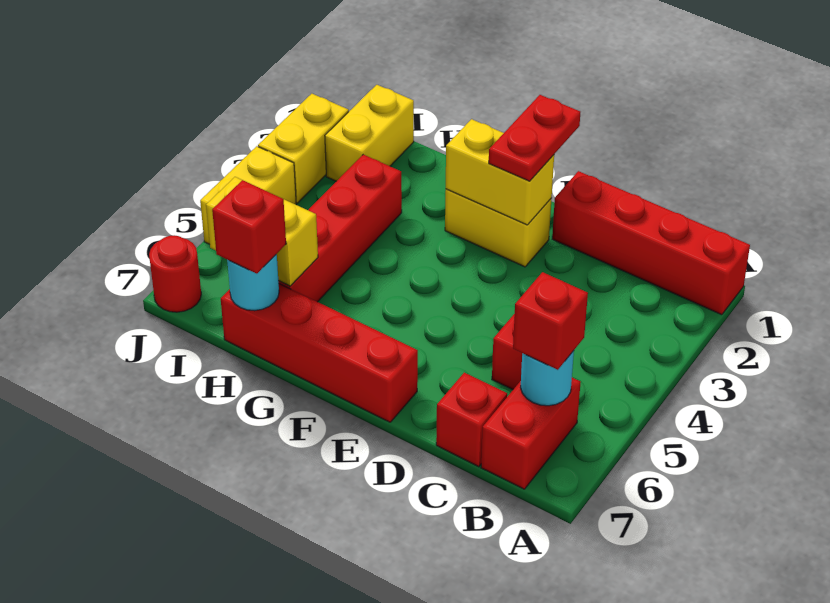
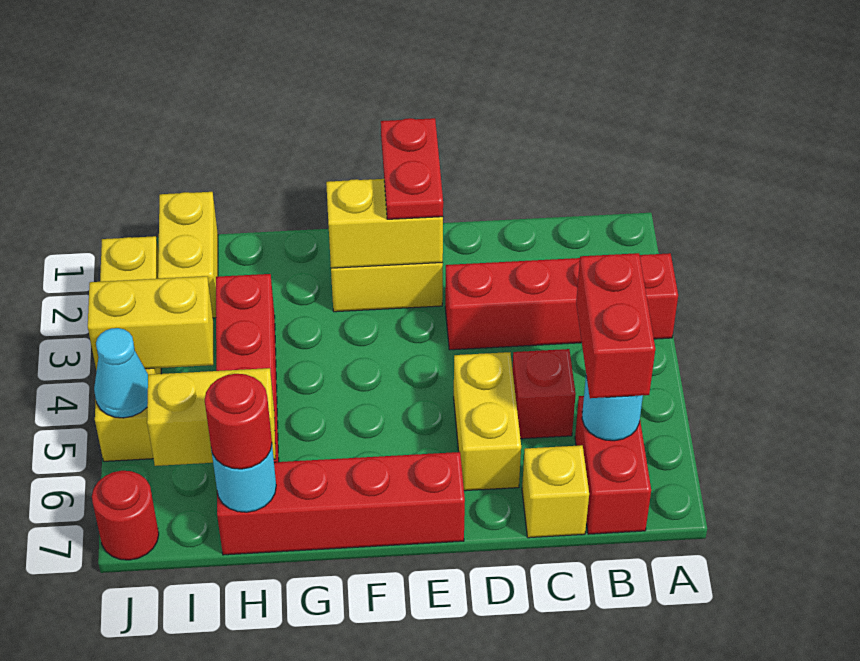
red 1x4 brick [552,171,750,315] -> red 1x4 brick moved to [445,253,678,350]
red 1x1 brick [513,272,588,370] -> red 1x2 brick [576,253,655,398]
red 1x1 brick [436,373,507,467] -> yellow 1x1 brick [522,445,589,538]
none -> yellow 1x2 brick [454,352,521,491]
red 1x1 brick [212,180,286,274] -> red 1x1 round brick [205,374,272,469]
none -> yellow 1x2 brick [88,276,213,371]
none -> cyan 1x1 cone [94,328,148,418]

